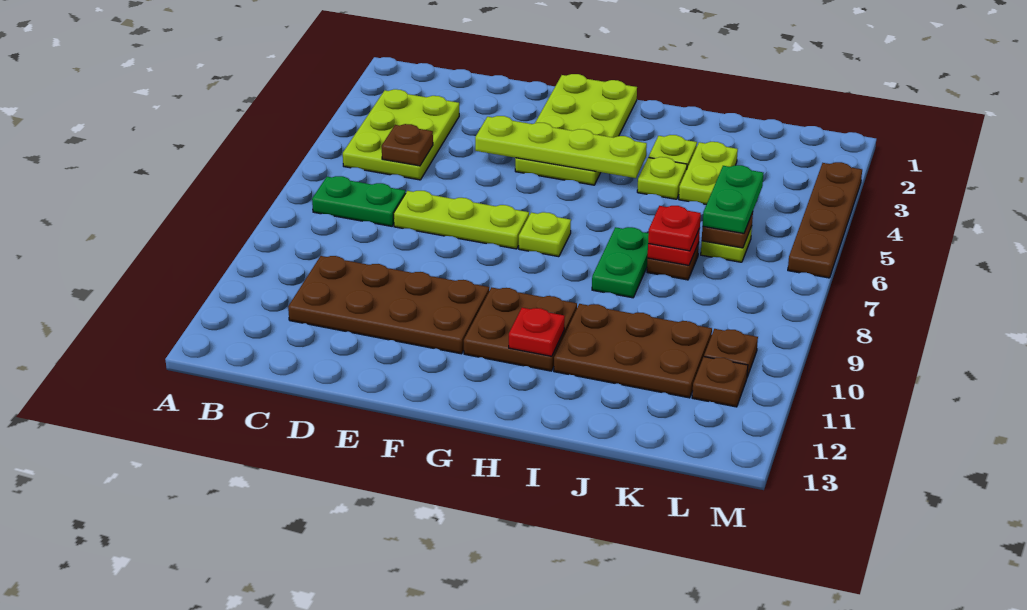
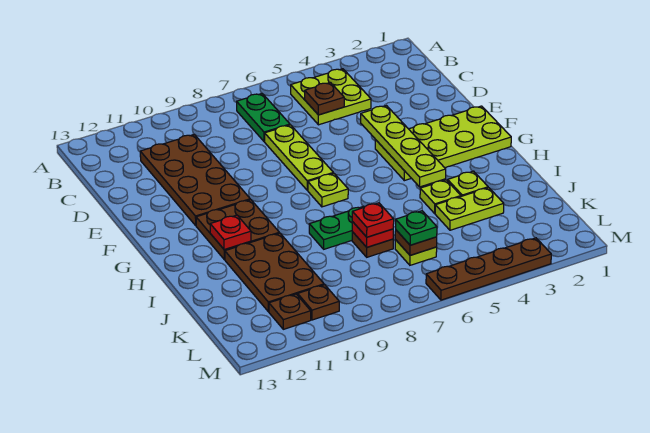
lime 2x3 plate [343,89,459,180] -> lime 2x2 plate [291,69,371,125]
green 1x2 plate [703,165,763,233] -> green 1x1 plate [396,211,437,245]

